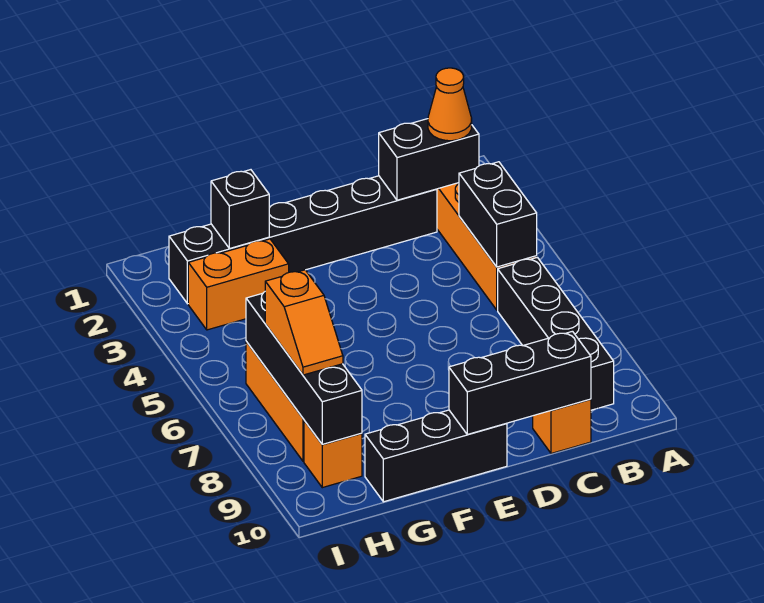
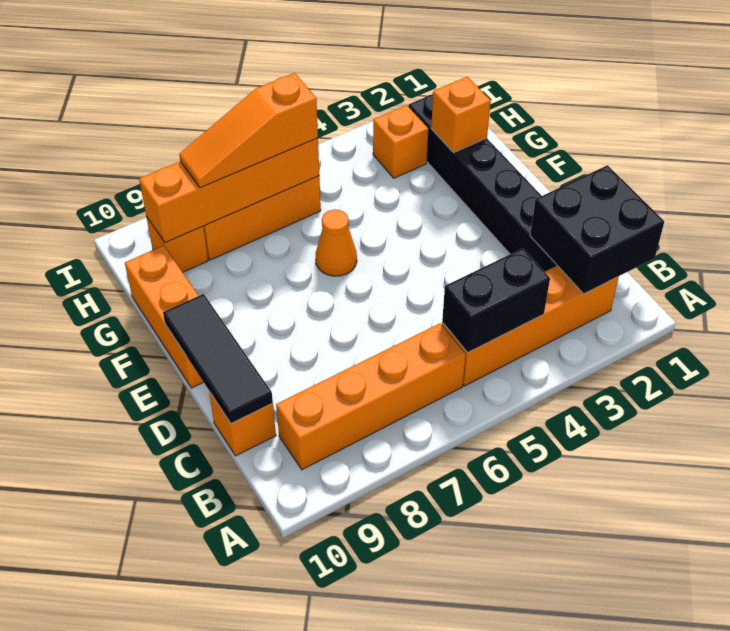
black 1x2 brick [379,119,479,200] -> black 2x2 brick [530,165,664,294]
orange 1x1 cone [428,68,472,141] -> orange 1x1 cone moved to [316,210,357,276]
black 1x4 brick [498,257,614,410] -> orange 1x4 brick [276,323,466,470]
black 1x3 brick [449,331,591,434] -> black 1x3 tile [163,294,273,424]
black 1x3 brick [365,410,507,502] -> orange 1x3 brick [125,246,203,388]
black 1x1 brick [211,170,269,249] -> orange 1x1 brick [431,77,491,153]
orange 1x2 brick [188,239,289,330] -> orange 1x1 brick [373,105,428,178]
black 1x4 brick [246,292,362,444] -> orange 1x4 brick [139,138,319,243]
orange 1x2 slope [265,270,343,375] -> orange 1x3 slope [179,73,318,188]

